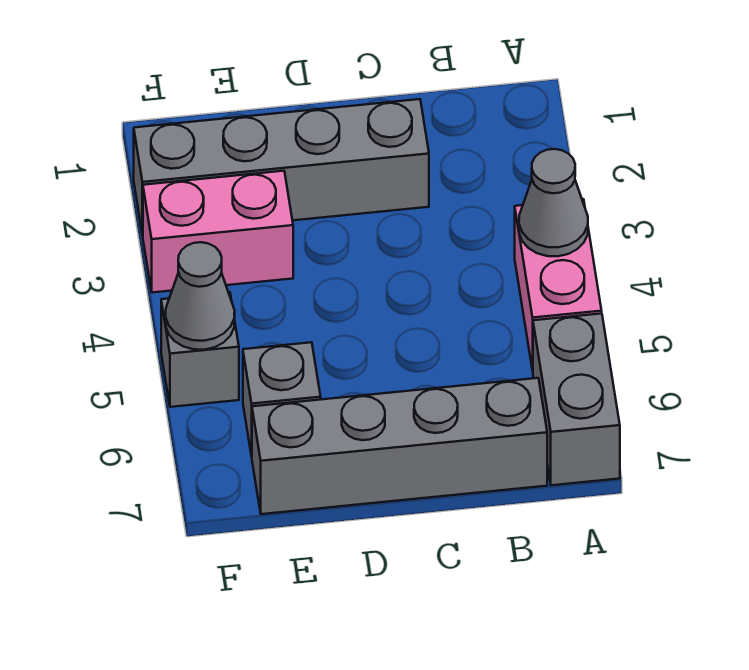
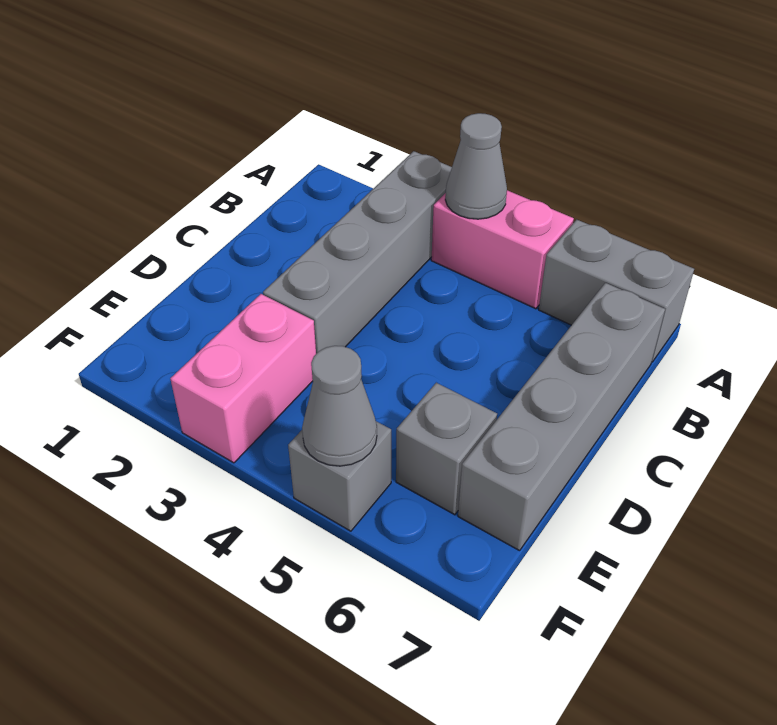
grey 1x4 brick [134,99,429,235] -> grey 1x4 brick moved to [263,151,452,354]

